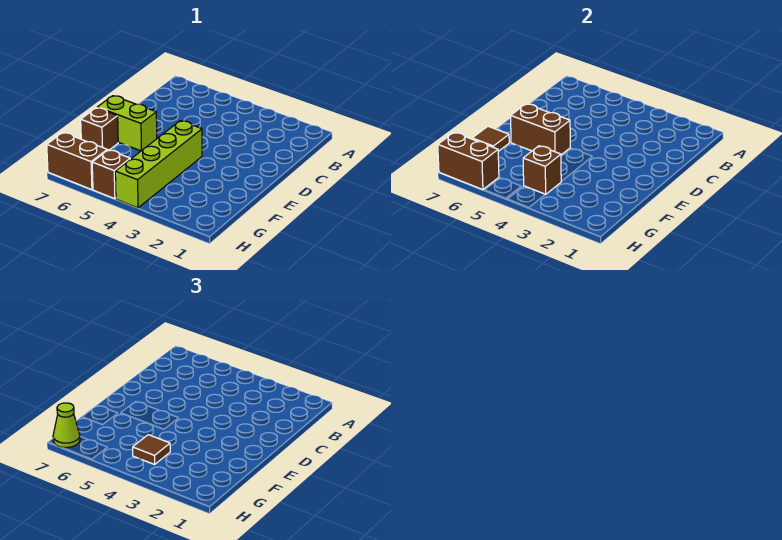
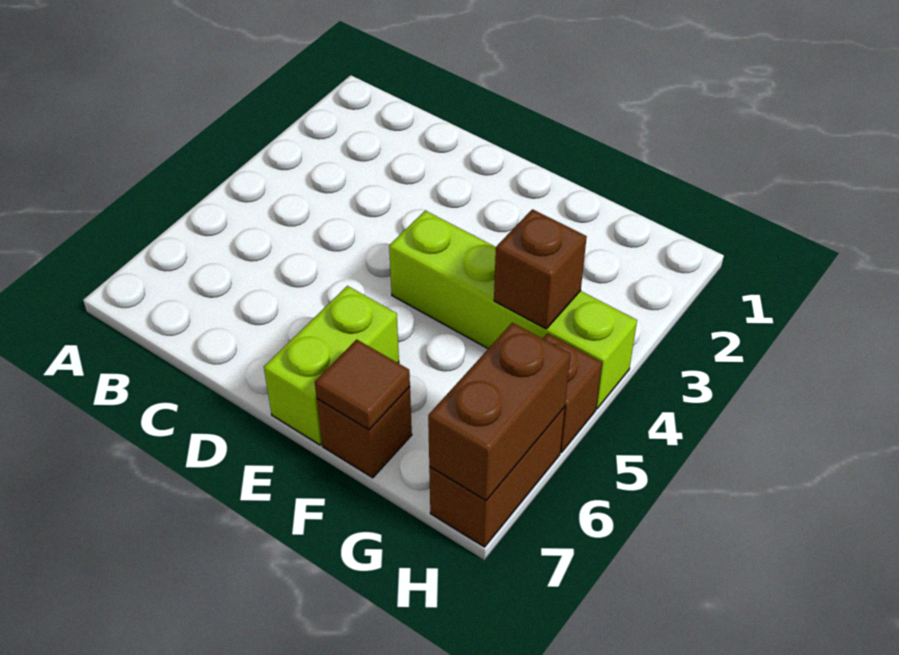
brown 1x2 brick [511,104,570,155] -> none
brown 1x1 tile [133,435,170,464] -> none
lime 1x1 cone [53,403,80,448] -> none

